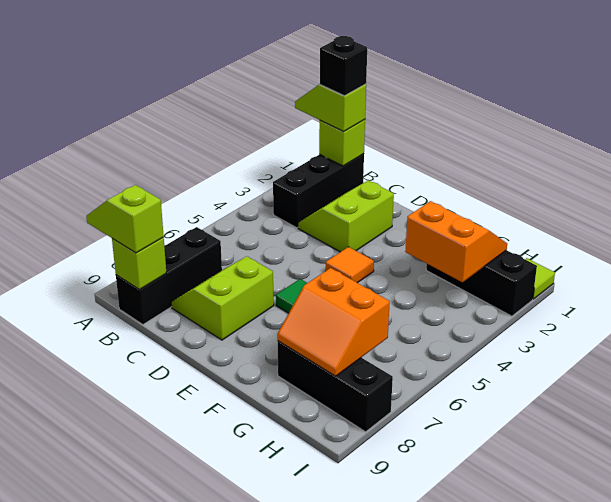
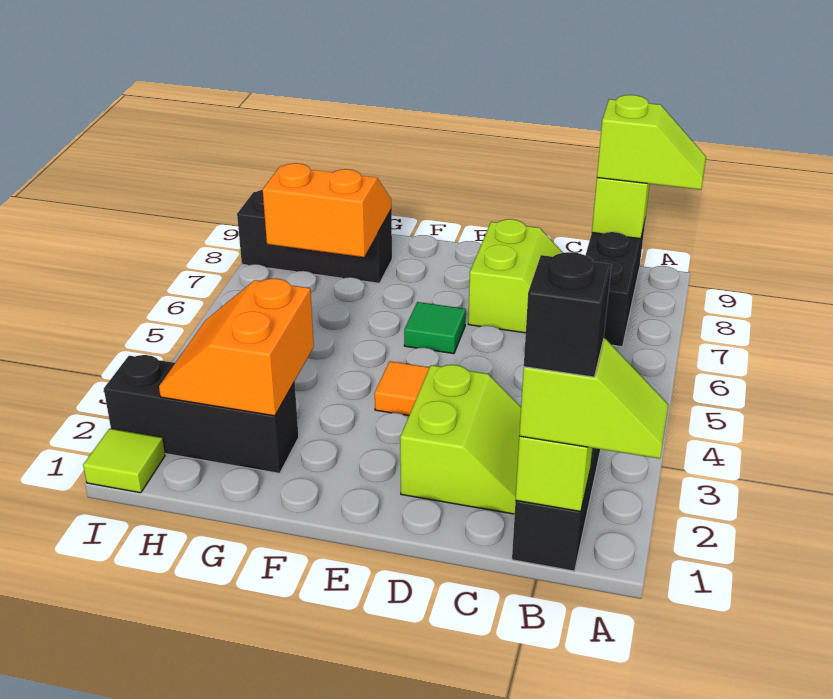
orange 2x2 slope [405,201,507,282] -> orange 2x2 slope turned to [159,279,314,416]

